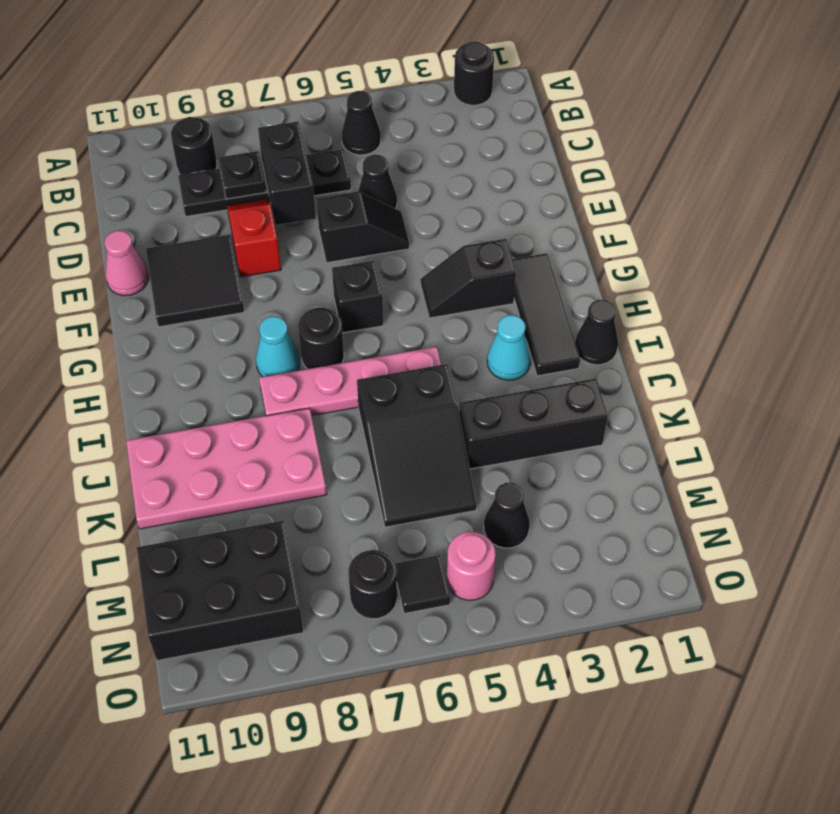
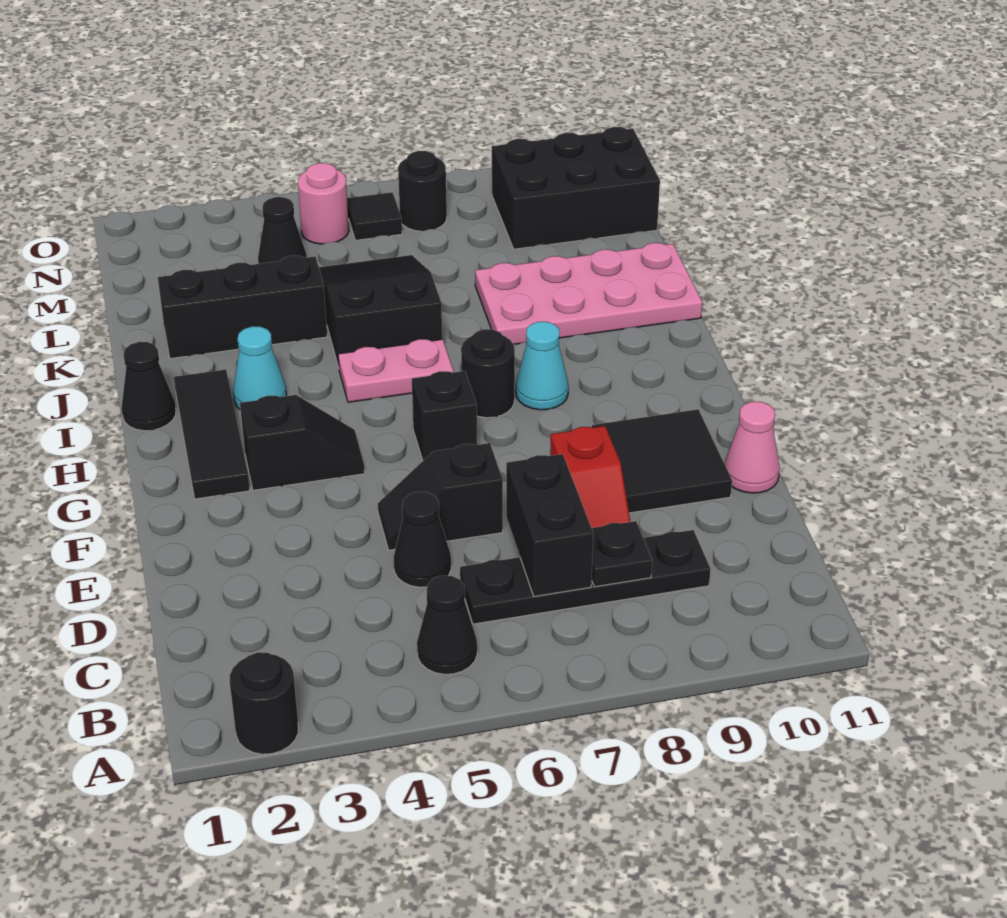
black 1x1 round brick [171,117,217,175] -> none
pink 1x4 plate [259,347,442,416] -> pink 1x2 plate [338,339,453,402]

